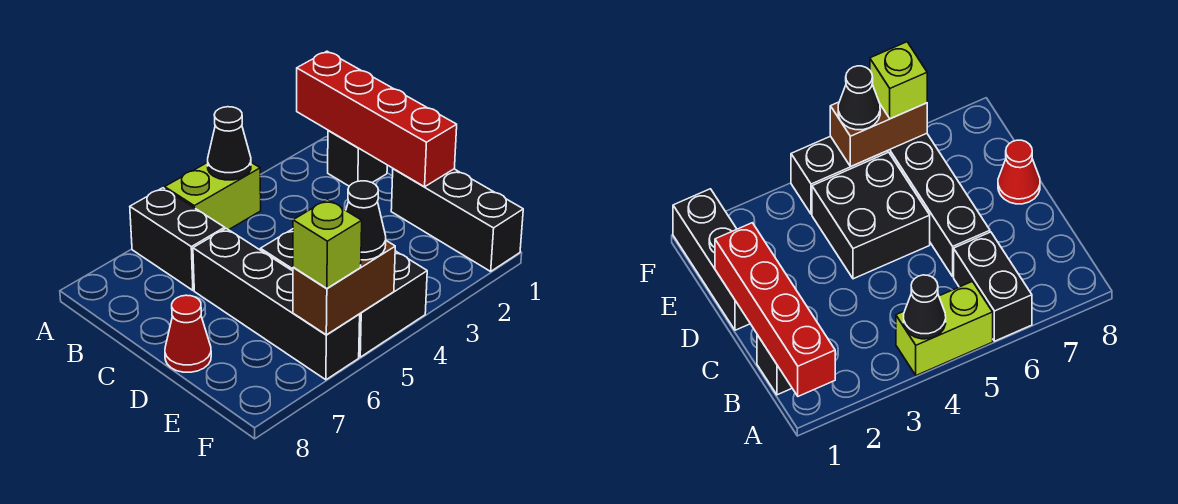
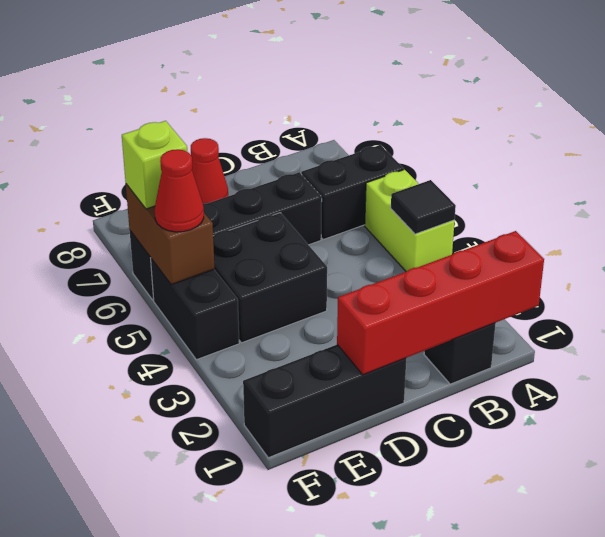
black 1x1 cone [208,107,251,180] -> black 1x1 tile [391,180,456,234]
black 1x1 cone [346,181,386,260] -> red 1x1 cone [155,149,204,232]

